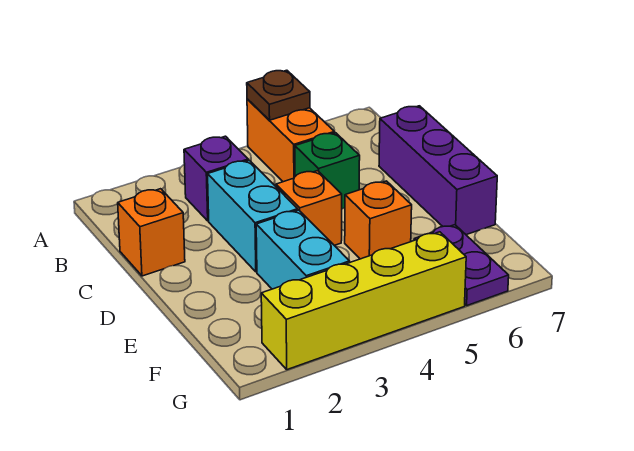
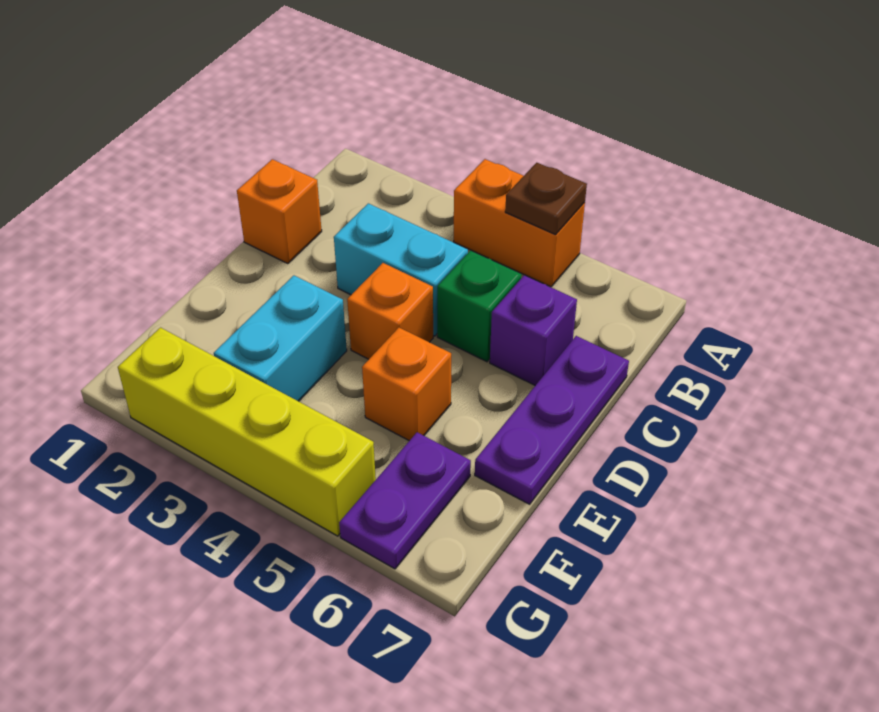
orange 1x2 brick [247,99,334,182] -> orange 1x2 brick turned to [454,159,585,287]
purple 1x1 brick [184,136,248,221] -> purple 1x1 brick moved to [490,275,577,385]
cyan 1x2 brick [208,160,298,272] -> cyan 1x2 brick turned to [334,203,468,336]
purple 1x3 brick [379,106,497,235] -> purple 1x3 plate [475,336,629,504]

